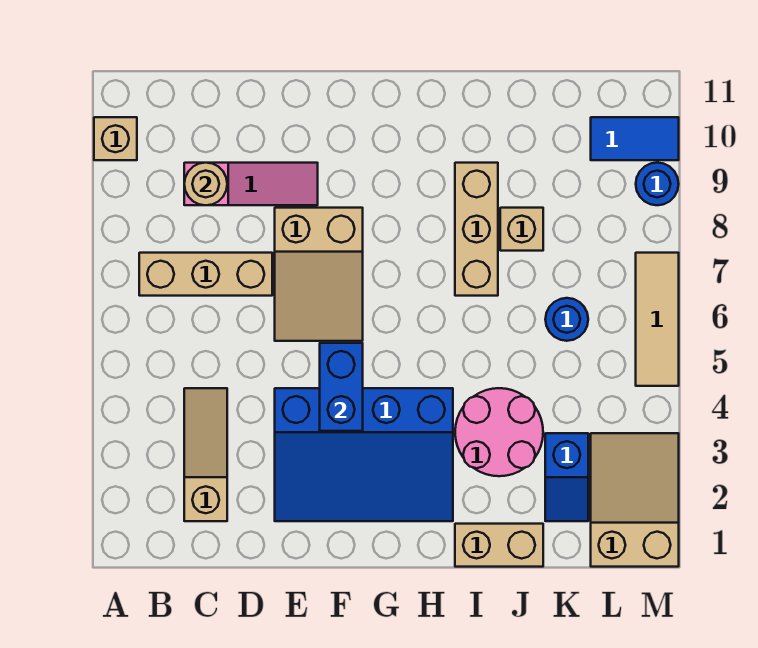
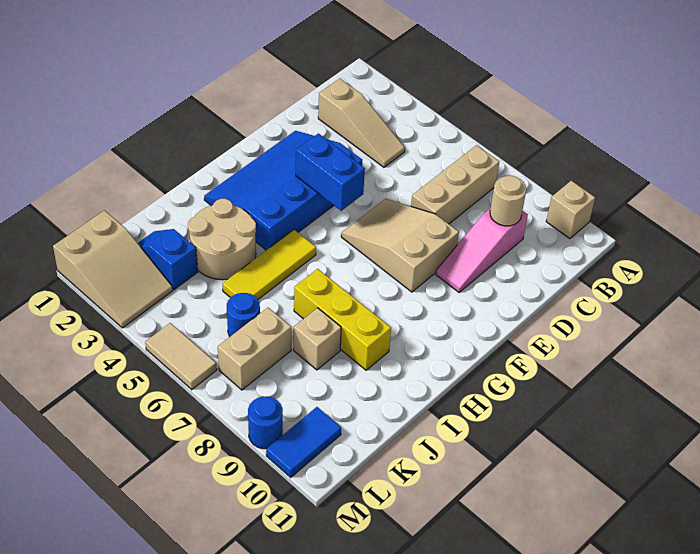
none -> yellow 1x3 tile [222,230,316,299]
tan 1x2 brick [455,524,543,567] -> tan 1x2 brick moved to [218,308,291,390]
pink 2x2 round brick [455,388,543,476] -> tan 2x2 round brick [188,199,256,280]
tan 1x3 brick [455,163,498,296] -> yellow 1x3 brick [294,269,391,370]
tan 1x3 tile [636,253,679,386] -> tan 1x2 tile [145,323,217,390]

